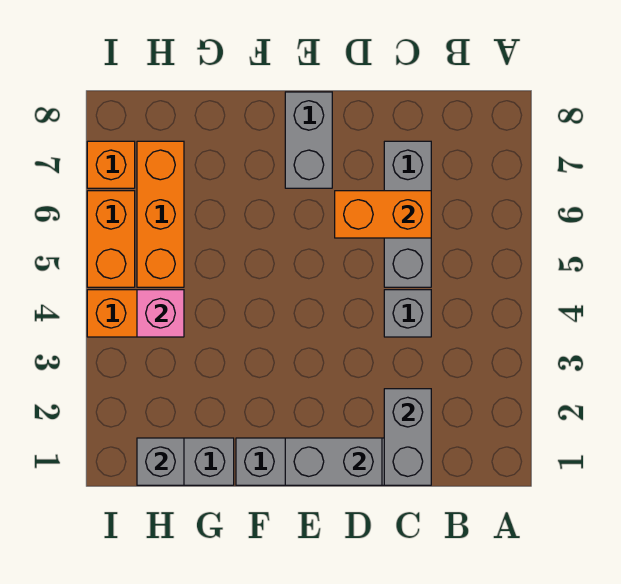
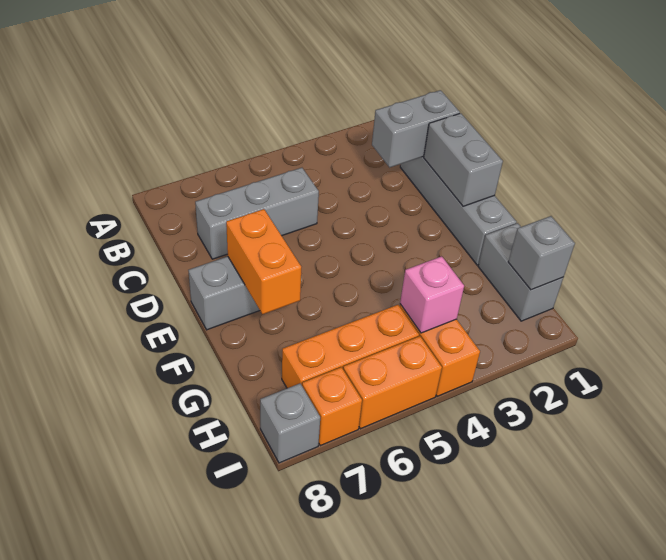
grey 1x1 brick [384,290,431,337] -> grey 1x1 brick moved to [260,383,320,463]
orange 1x2 brick [335,191,431,238] -> orange 1x2 brick moved to [226,209,301,314]

